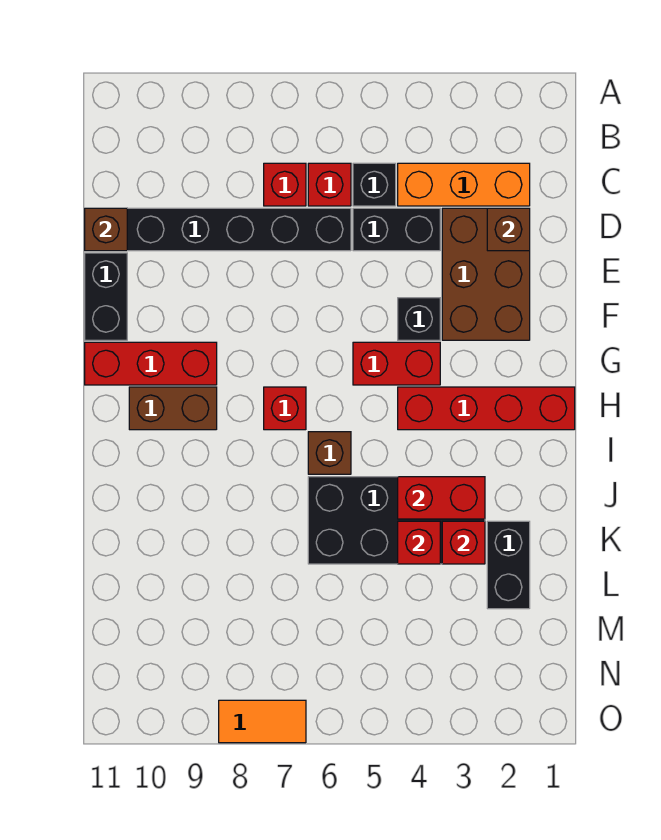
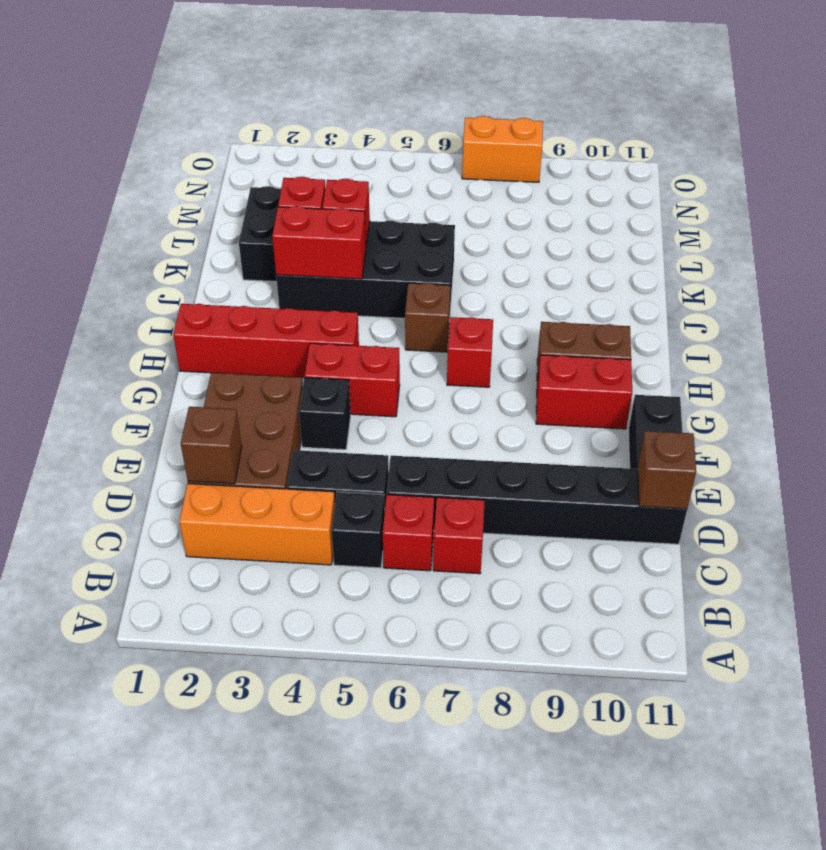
red 1x3 brick [85,342,217,385] -> red 1x2 brick [536,355,632,429]
orange 1x2 tile [219,700,306,743] -> orange 1x2 brick [462,116,543,182]

